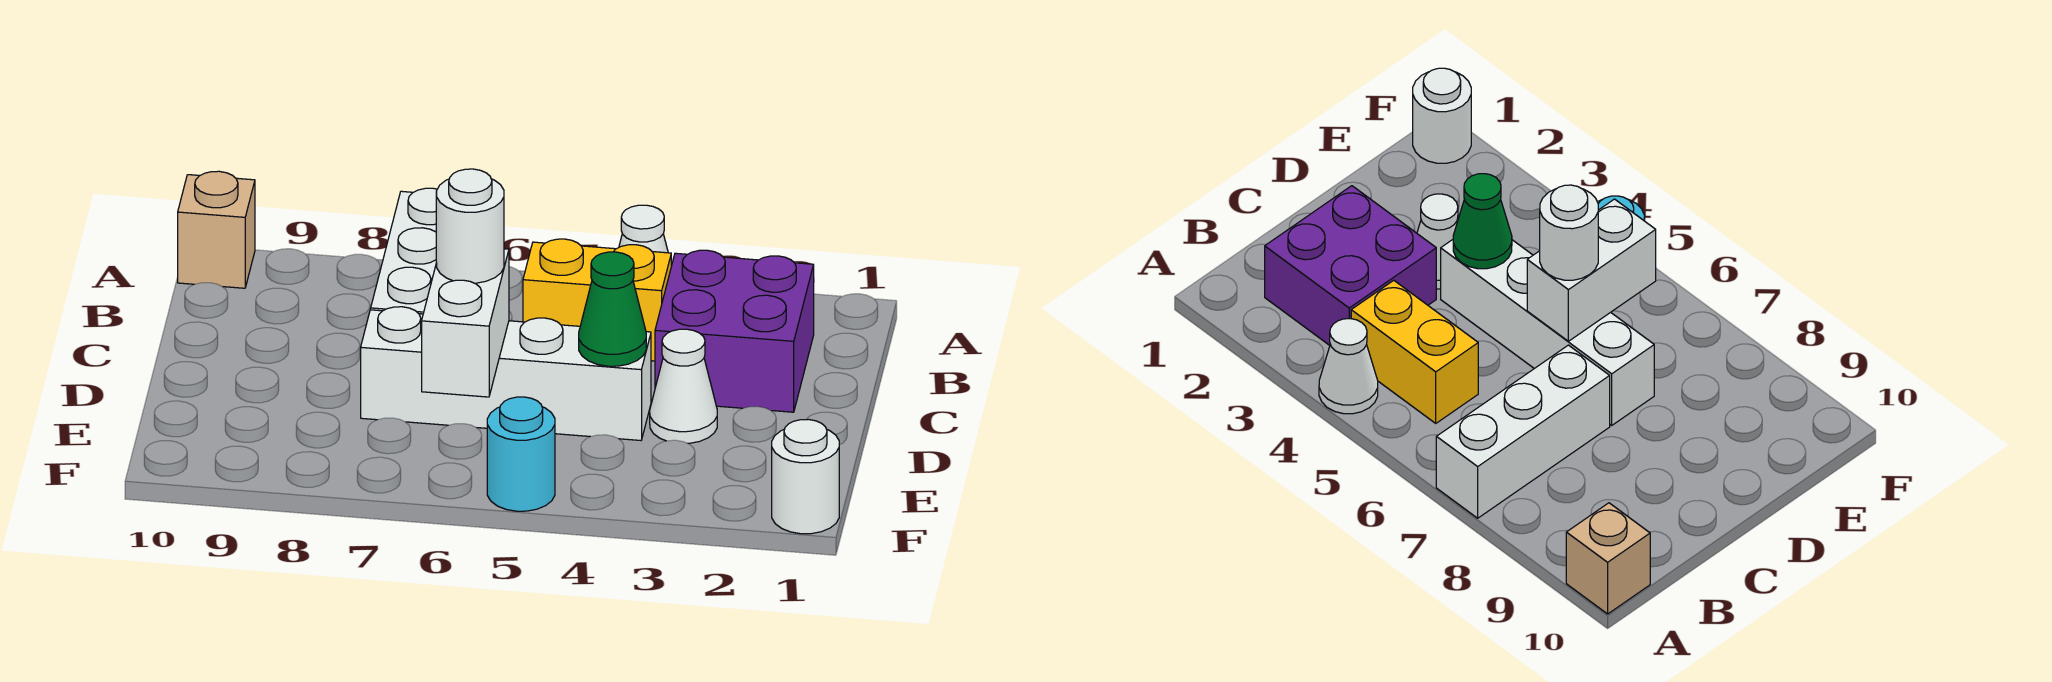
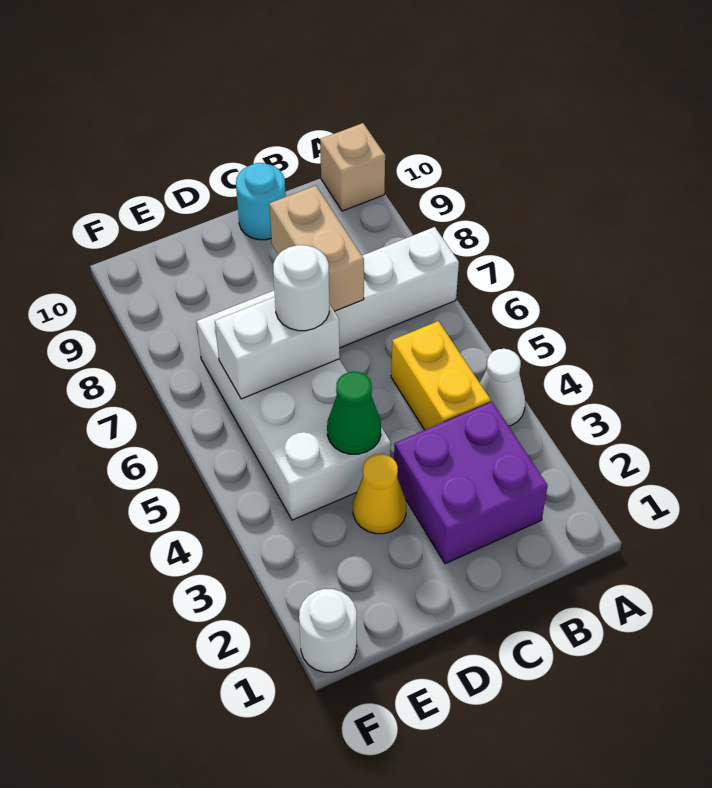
none -> tan 1x2 brick [269,186,364,311]
white 1x1 cone [650,329,717,443] -> yellow 1x1 cone [353,454,406,534]
white 1x4 brick [361,307,651,440] -> white 2x4 brick [197,291,391,520]
cyan 1x1 round brick [487,397,555,511] -> cyan 1x1 round brick moved to [236,163,286,240]

